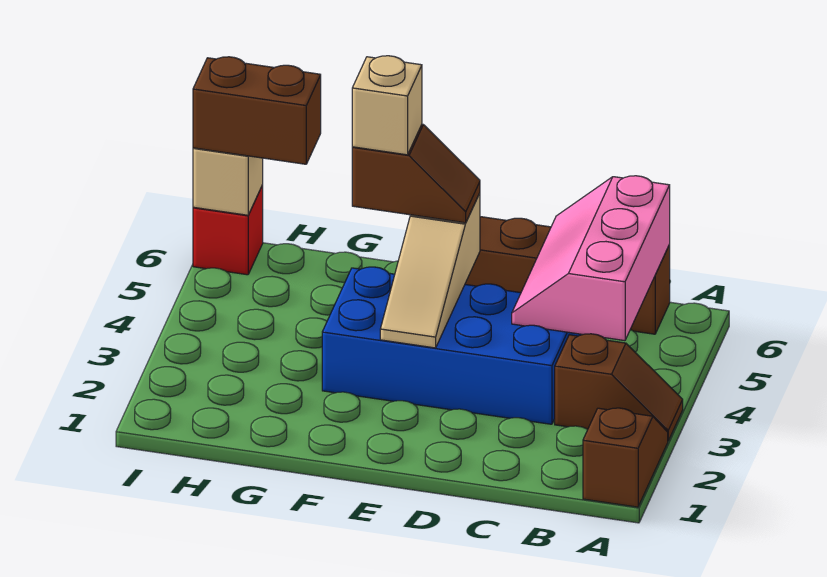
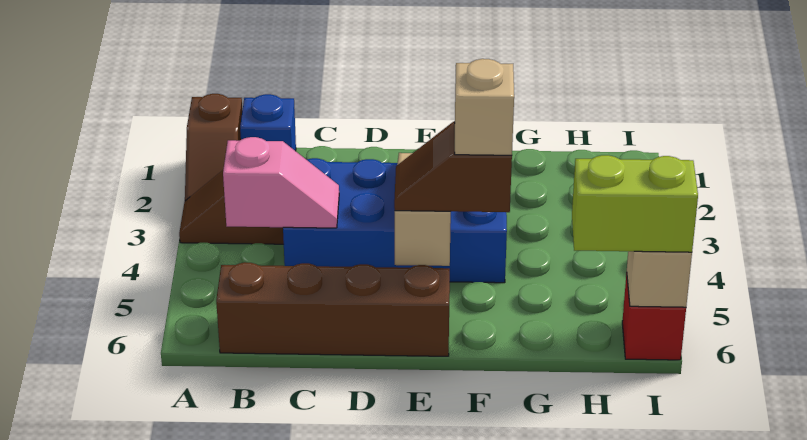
none -> blue 1x1 brick [240,94,296,151]
pink 2x3 slope [512,176,670,341] -> pink 1x2 slope [223,137,339,228]
brown 1x2 brick [193,57,321,164] -> lime 1x2 brick [572,155,698,252]

